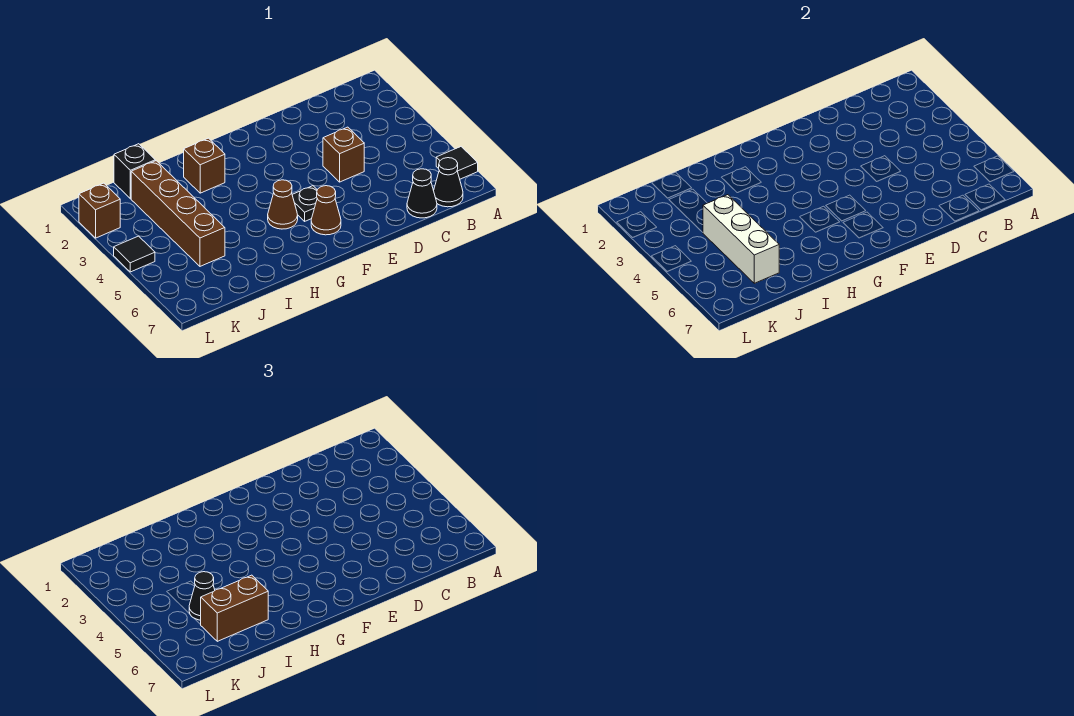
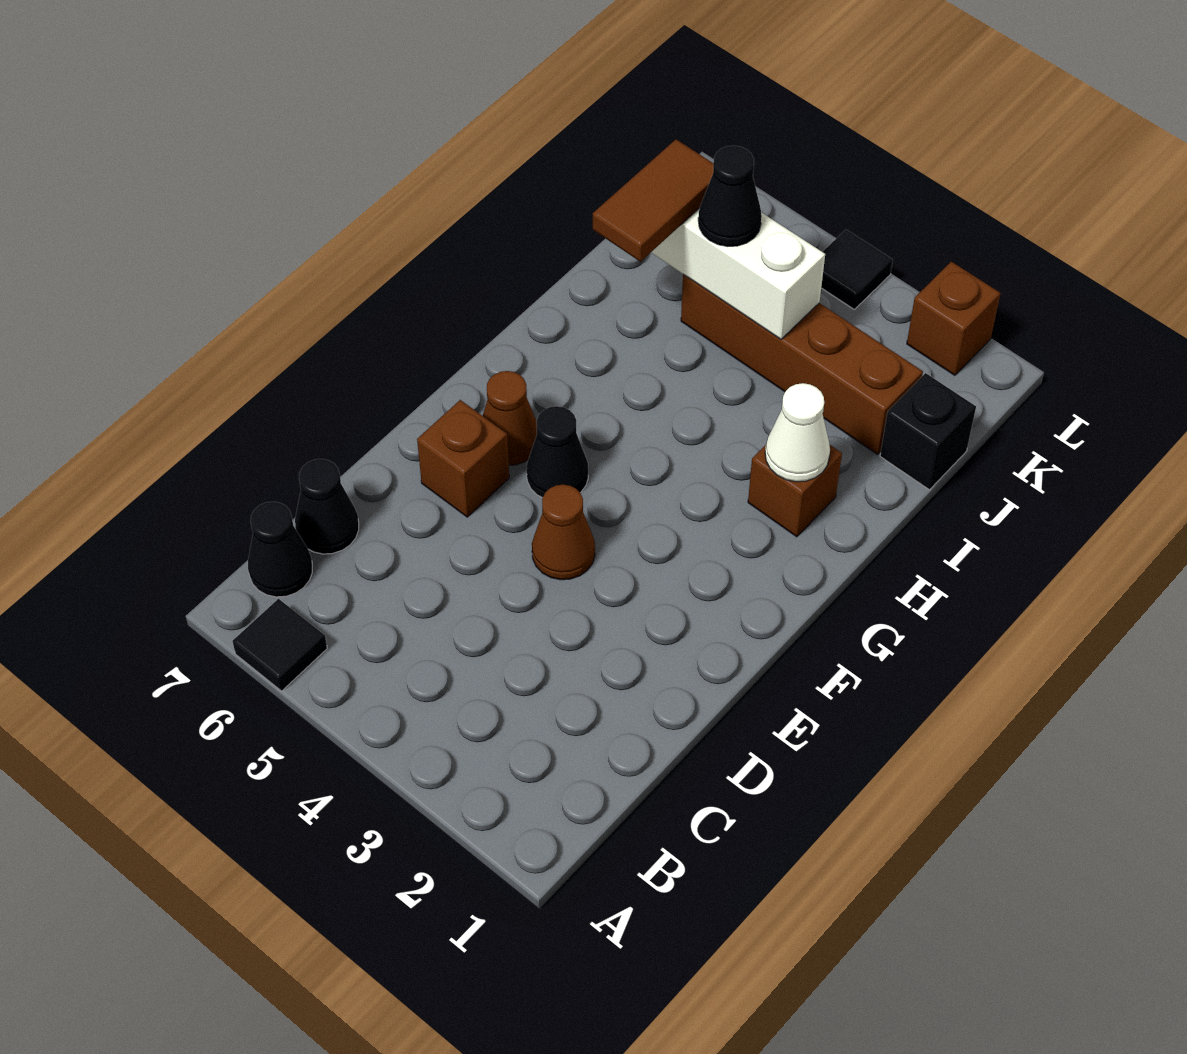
brown 1x1 brick [323,127,364,182] -> brown 1x1 brick moved to [417,400,509,517]
black 1x1 plate [292,186,317,221] -> black 1x1 cone [526,406,588,498]
brown 1x1 cone [268,180,298,229] -> brown 1x1 cone moved to [532,485,595,580]
none -> white 1x1 cone [765,383,830,482]
brown 1x2 brick [200,575,268,641] -> brown 1x2 tile [593,139,713,262]

